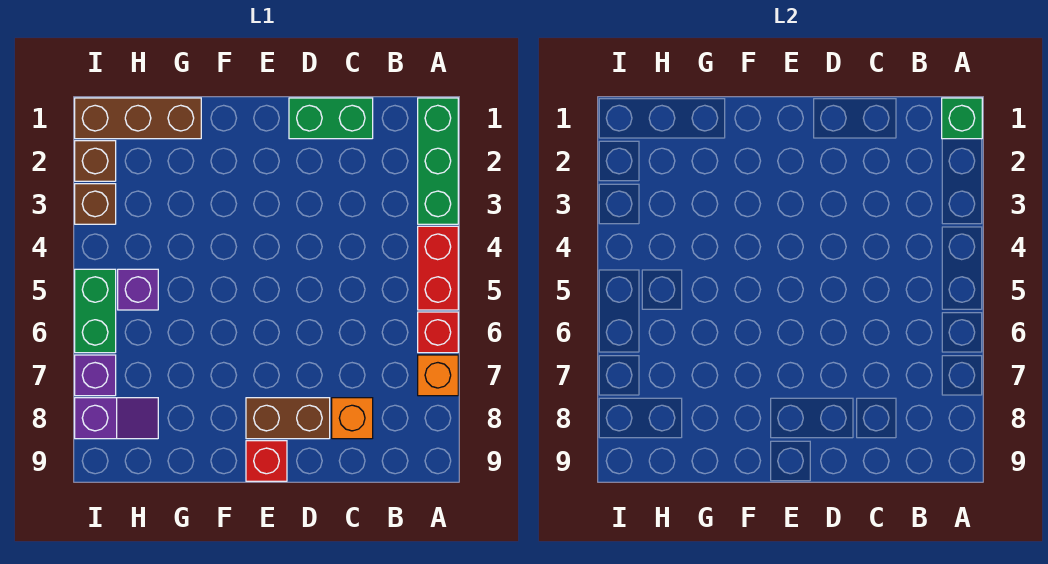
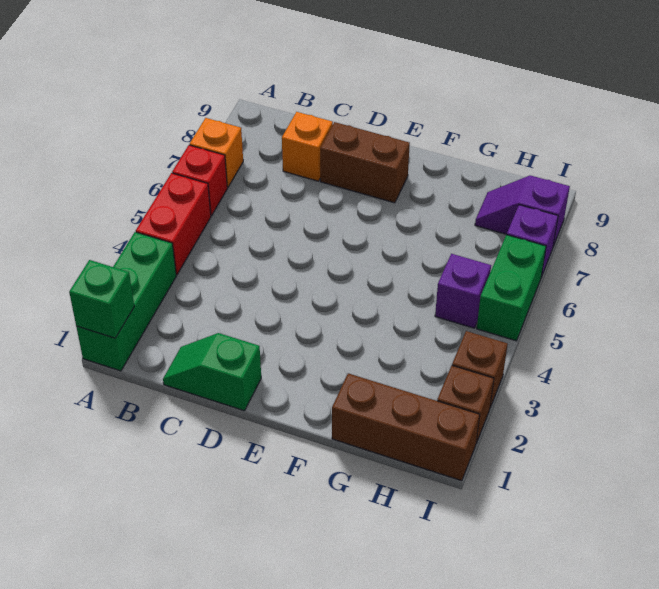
green 1x2 brick [289,98,373,139] -> green 1x2 slope [163,333,261,411]
red 1x1 brick [246,441,287,481] -> none

